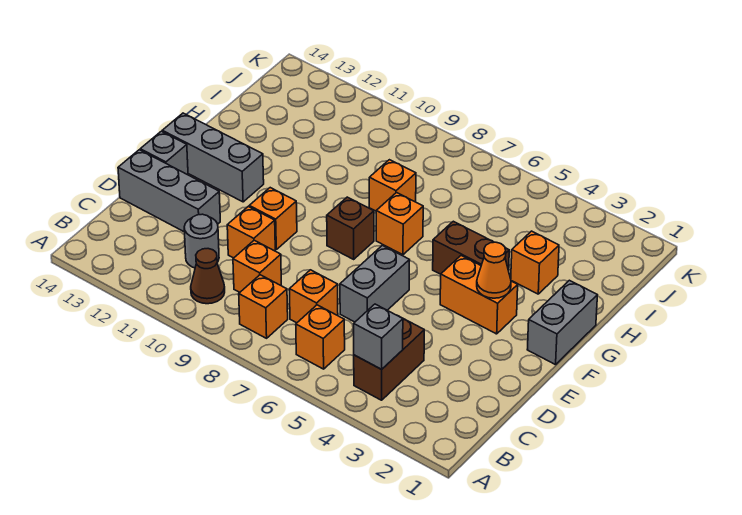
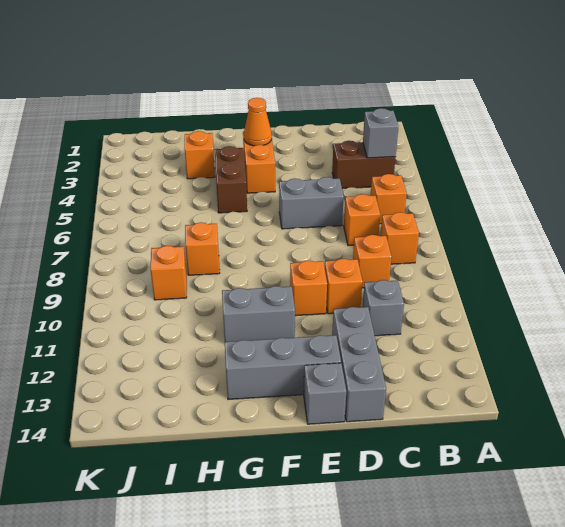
brown 1x1 cone [191,249,225,304] -> none
grey 1x1 round brick [184,214,219,268] -> grey 1x1 brick [363,280,404,336]
grey 1x2 brick [527,280,597,365] -> grey 1x2 brick moved to [222,286,295,342]
brown 1x1 brick [327,197,374,259] -> none
grey 1x3 brick [162,113,264,202] -> grey 1x3 brick turned to [225,335,341,399]
orange 1x1 brick [376,193,423,255] -> orange 1x1 brick moved to [151,246,187,300]

